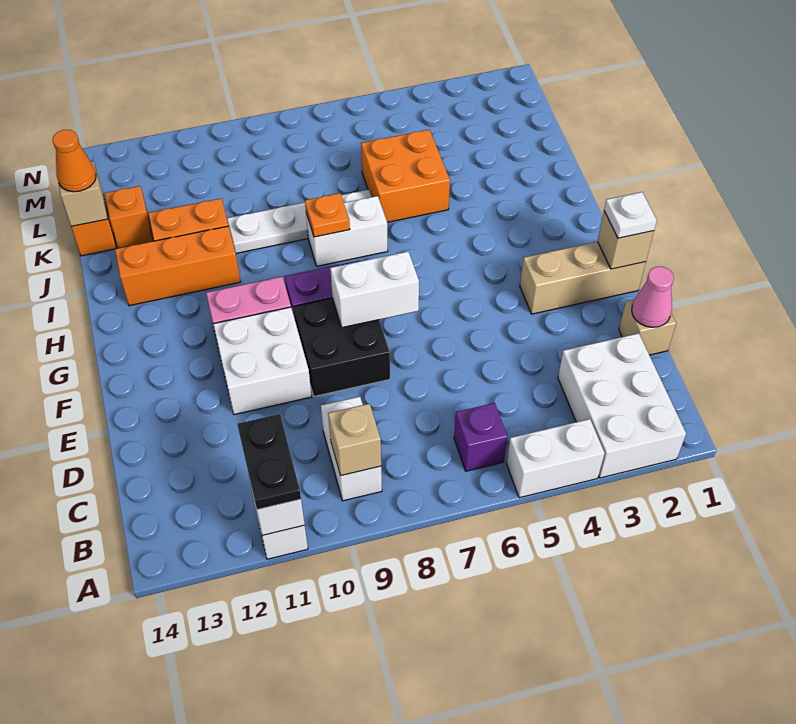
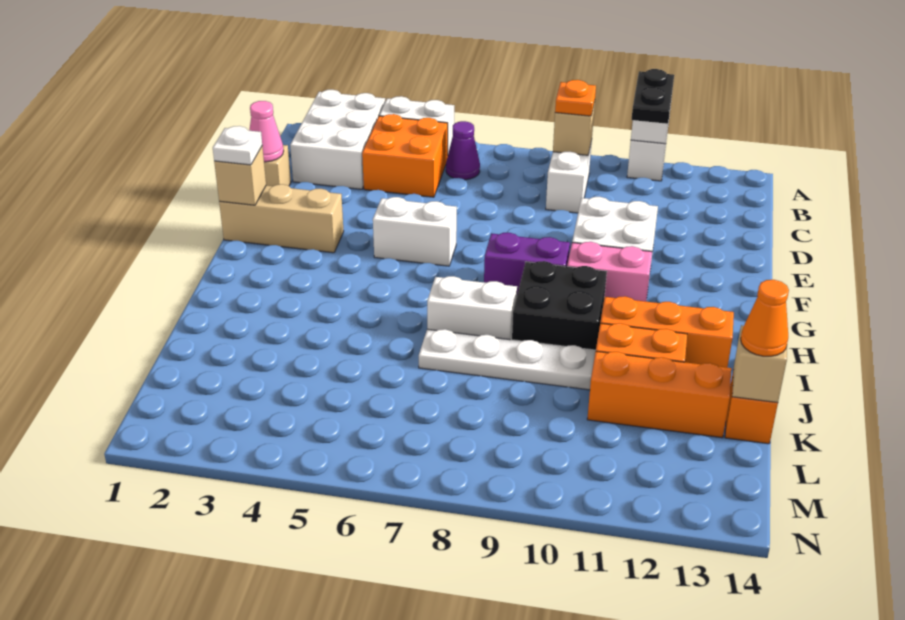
purple 1x1 brick [454,403,507,471] -> purple 1x1 cone [446,121,480,180]
black 2x2 brick [293,298,390,396] -> black 2x2 brick moved to [512,261,607,350]
white 1x2 brick [330,252,419,328] -> white 1x2 brick moved to [373,197,457,266]
orange 1x1 plate [305,193,350,237] -> orange 1x1 plate moved to [555,80,596,116]
orange 2x2 brick [361,130,450,222] -> orange 2x2 brick moved to [362,114,448,197]
orange 1x1 brick [105,186,153,248] -> orange 1x3 brick [587,351,731,438]

